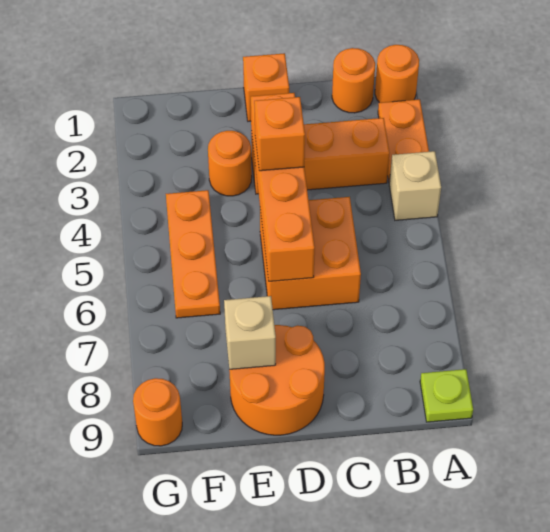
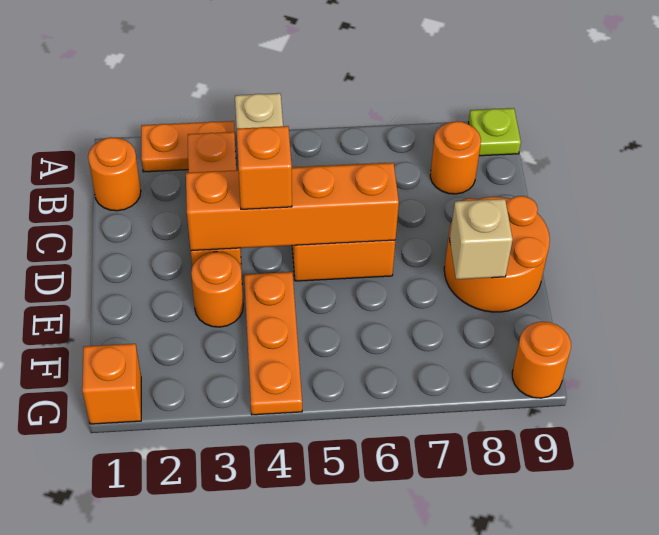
orange 1x1 round brick [375,45,419,103] -> orange 1x1 round brick moved to [430,121,481,194]
orange 1x1 brick [243,53,289,121] -> orange 1x1 brick moved to [82,344,141,424]
orange 1x3 plate [166,190,220,318] -> orange 1x3 plate turned to [244,272,302,415]

